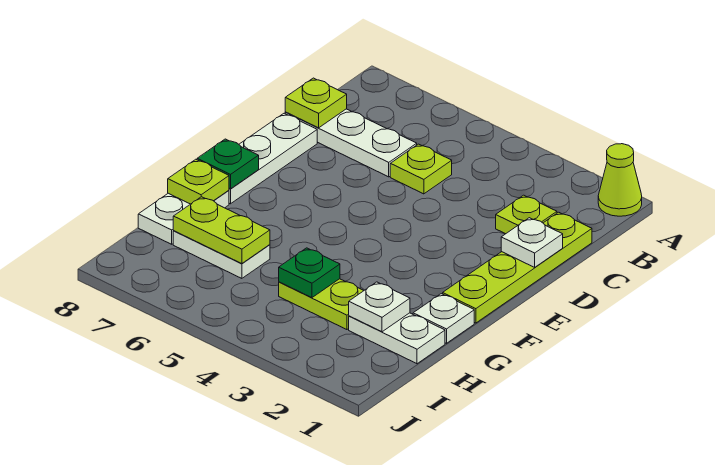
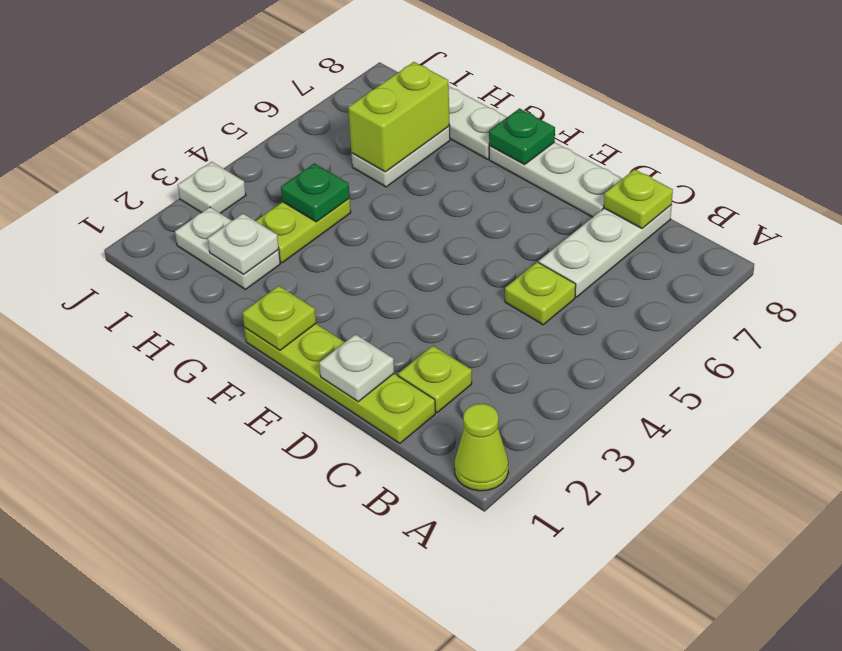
white 1x1 plate [413,294,474,343] -> white 1x1 plate moved to [178,162,246,213]
lime 1x1 plate [168,159,229,204] -> lime 1x1 plate moved to [243,286,316,350]
white 1x2 plate [349,313,445,364] -> white 1x2 plate turned to [175,207,280,289]
lime 1x2 plate [173,197,270,264] -> lime 1x2 brick [348,62,450,172]

